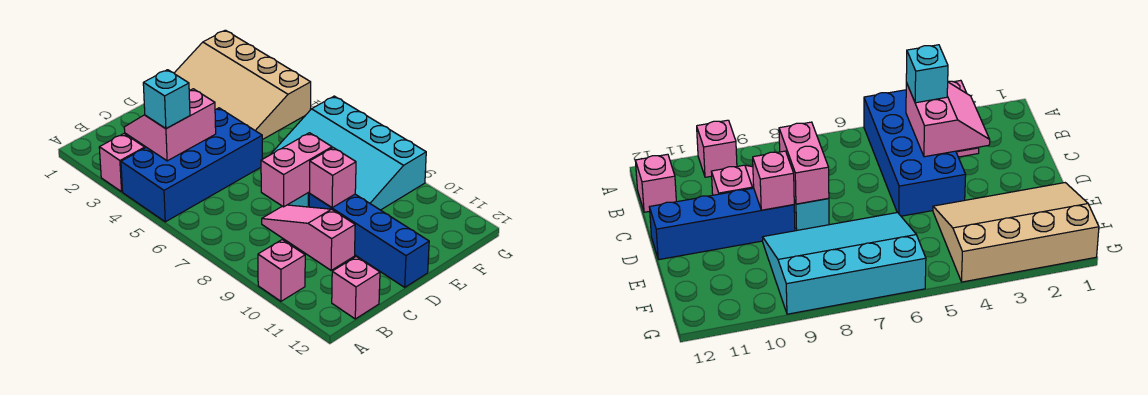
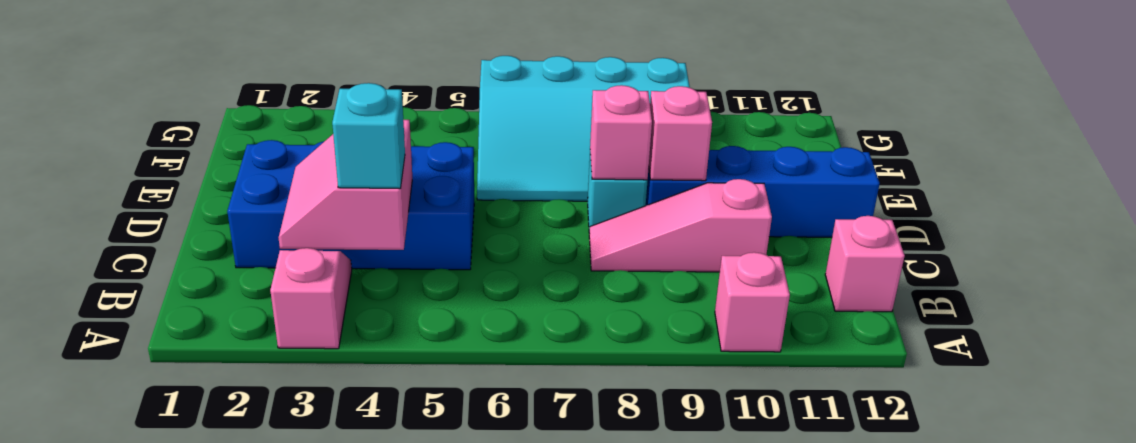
blue 2x4 brick [121,108,262,222] -> blue 2x4 brick turned to [227,140,474,270]
pink 1x2 brick [261,133,332,207] -> pink 1x1 brick [590,85,652,180]
tan 3x4 slope [174,30,311,140] -> none

